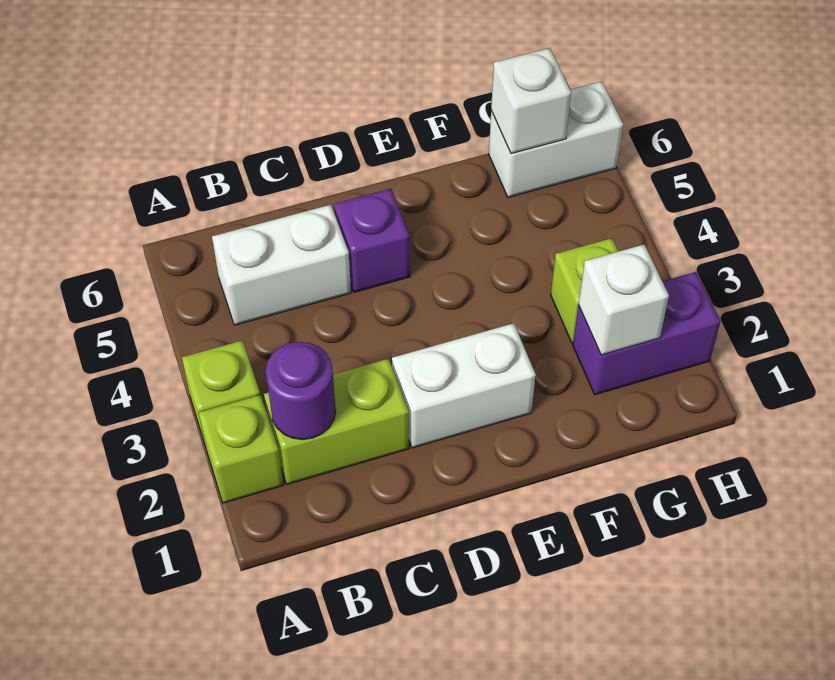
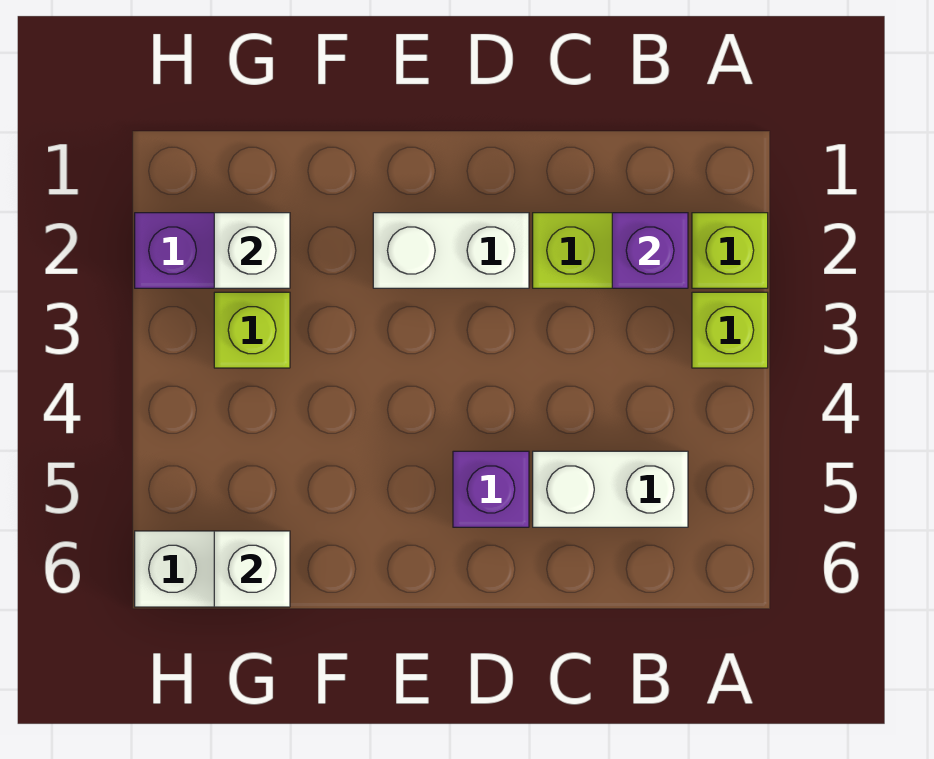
purple 1x1 round brick [266,342,336,440] -> purple 1x1 brick [612,213,688,288]

